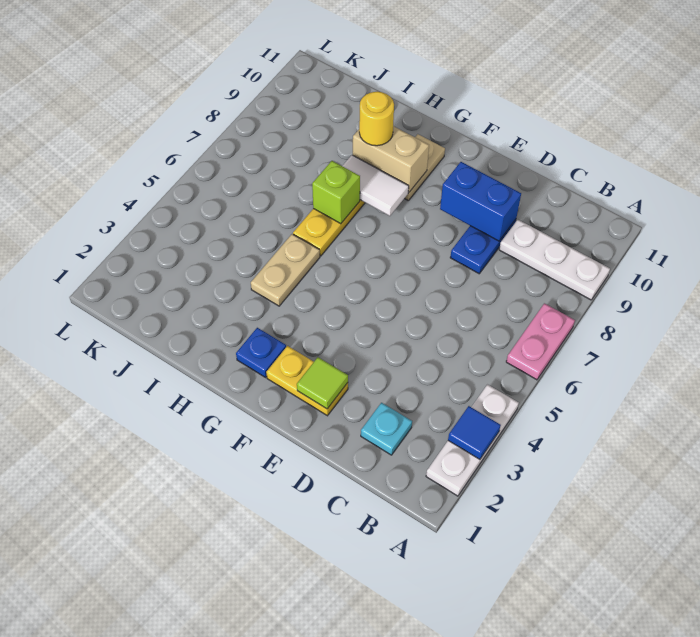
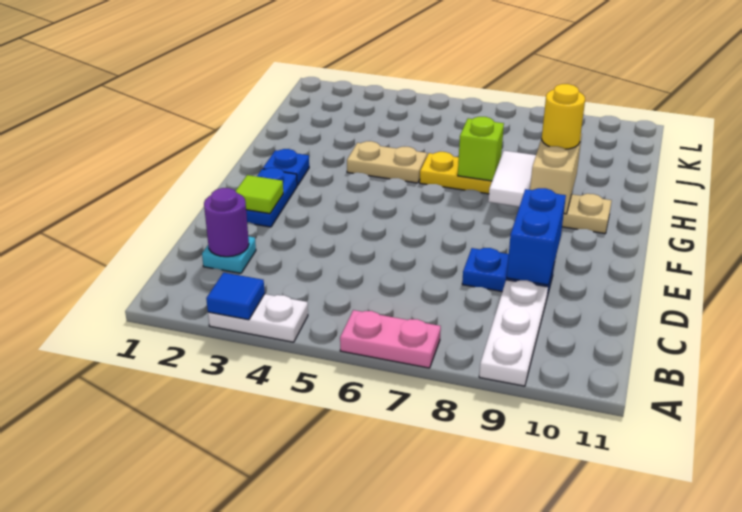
white 1x3 plate [426,385,519,496] -> white 1x2 plate [208,294,308,342]
none -> purple 1x1 round brick [204,188,249,257]
yellow 1x2 plate [266,346,348,416] -> blue 1x2 plate [246,168,297,227]

